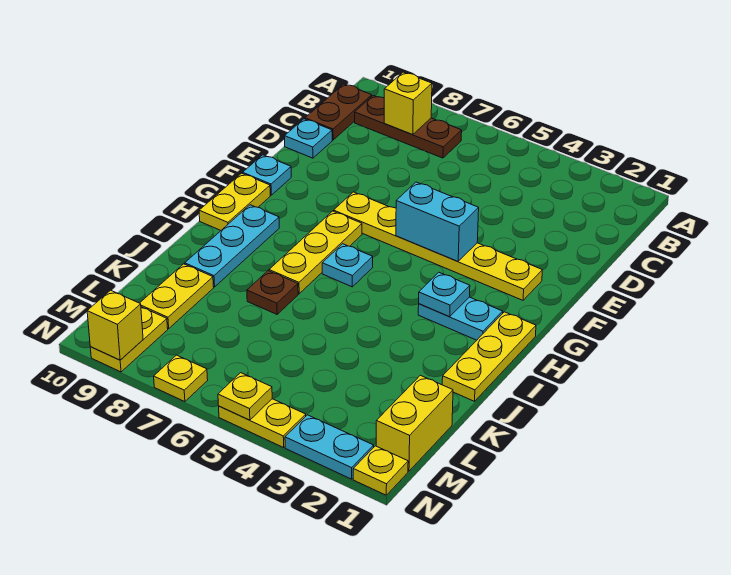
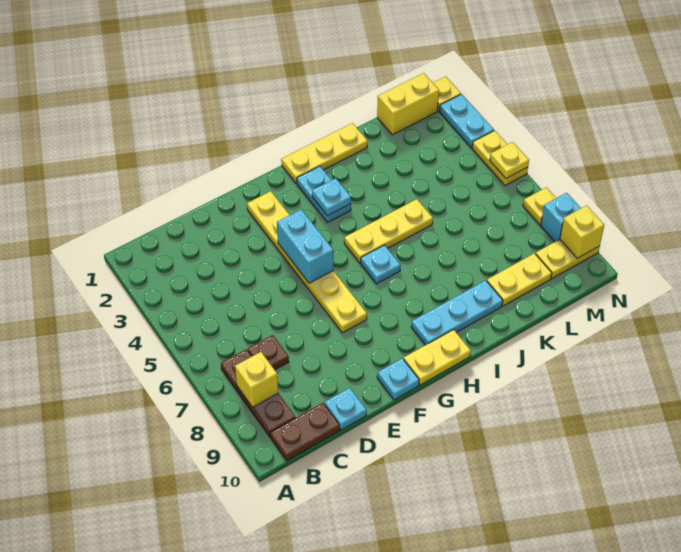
yellow 1x3 plate [269,211,362,294] -> yellow 1x3 plate moved to [344,199,433,263]
brown 1x1 plate [247,271,298,314] -> brown 1x1 plate moved to [248,335,289,370]
none -> cyan 1x1 brick [541,193,581,242]

